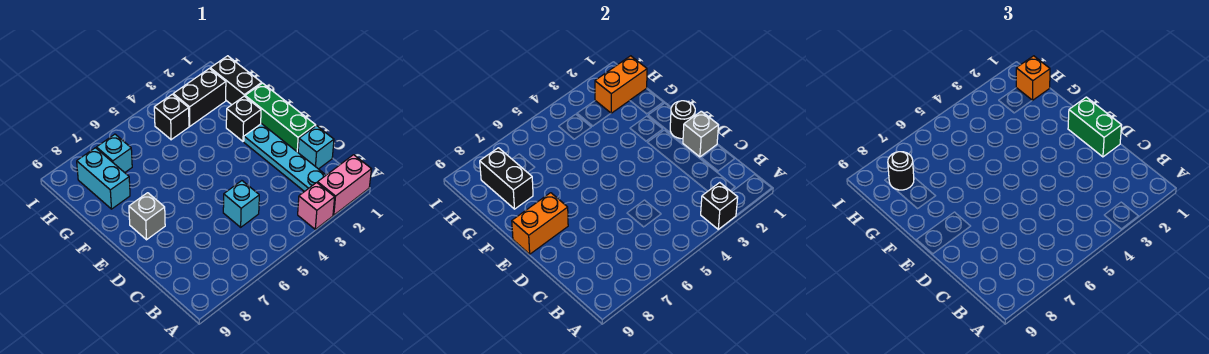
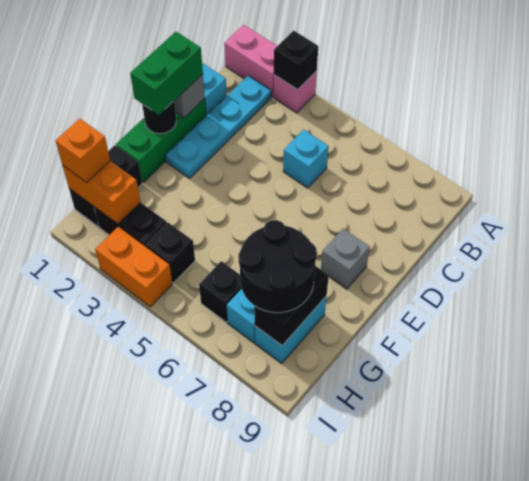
orange 1x2 brick [512,193,568,254] -> orange 1x2 brick moved to [95,227,172,307]
black 1x1 brick [226,96,261,141] -> black 1x1 brick moved to [199,261,242,322]
black 1x1 round brick [888,152,914,190] -> black 2x2 round brick [238,220,317,313]

